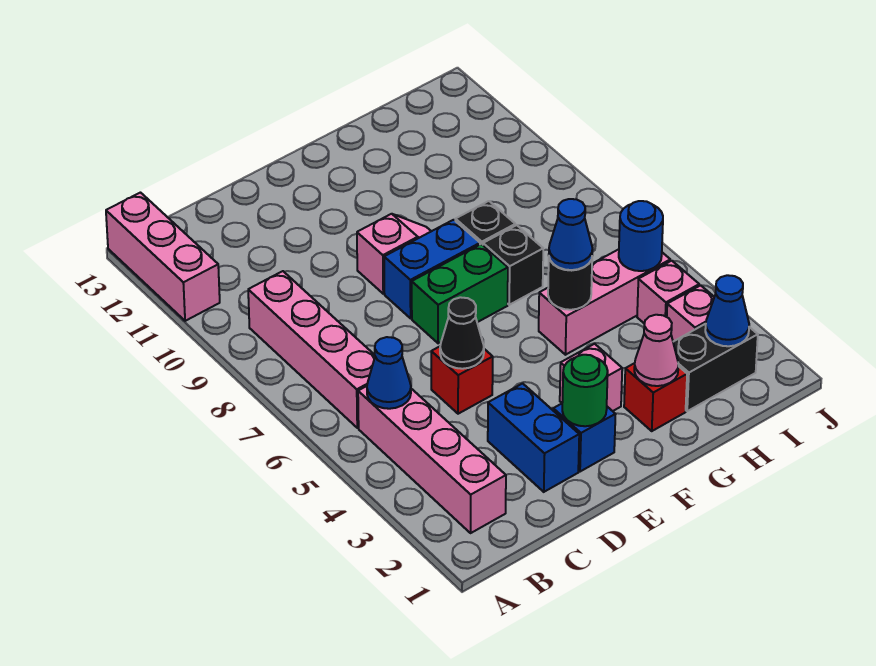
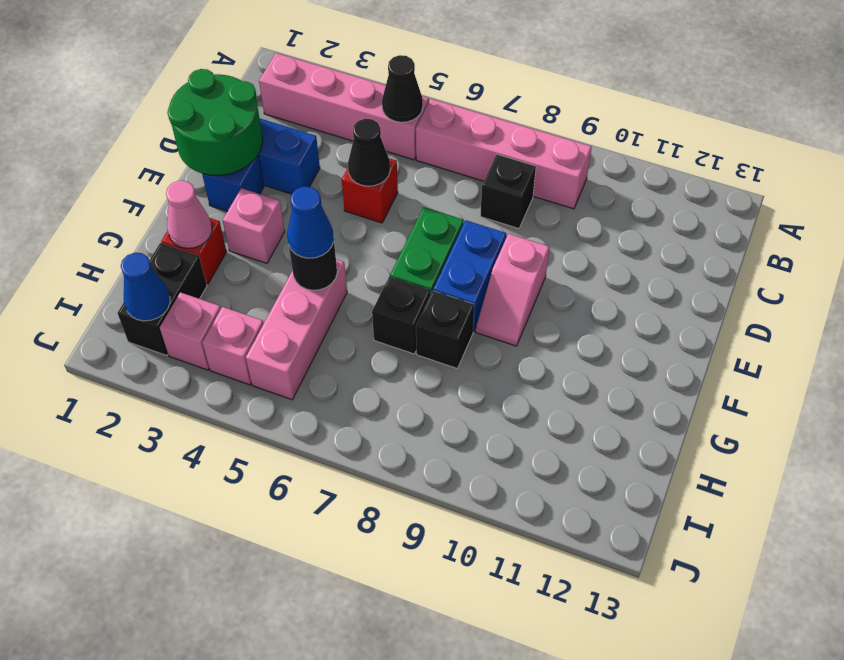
pink 1x3 brick [106,193,220,321] -> none
blue 1x1 cone [367,337,411,409] -> black 1x1 cone [382,55,423,122]
none -> black 1x1 brick [480,154,536,229]
green 1x1 round brick [562,355,608,426] -> green 2x2 round brick [167,69,263,175]
blue 1x1 round brick [619,201,663,271] -> none

